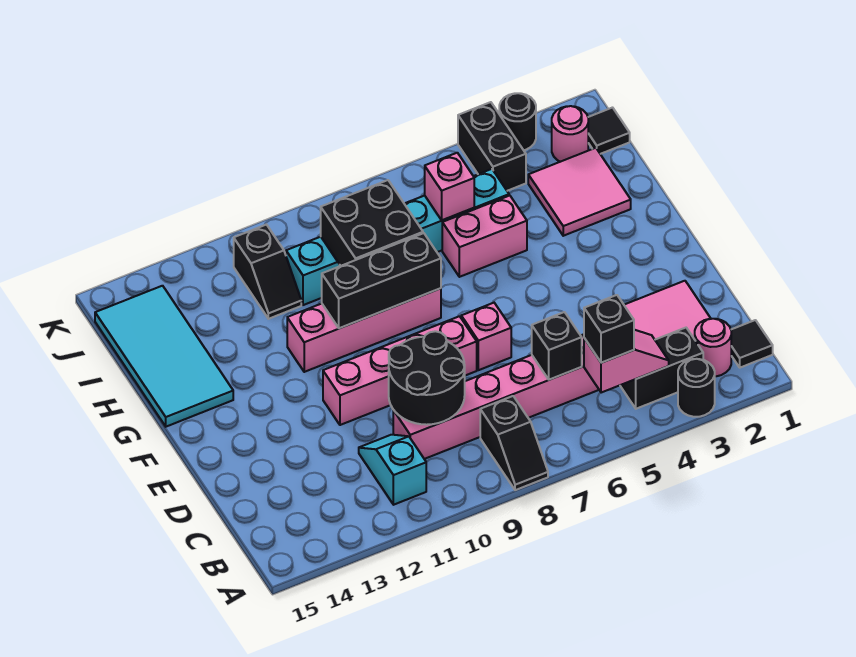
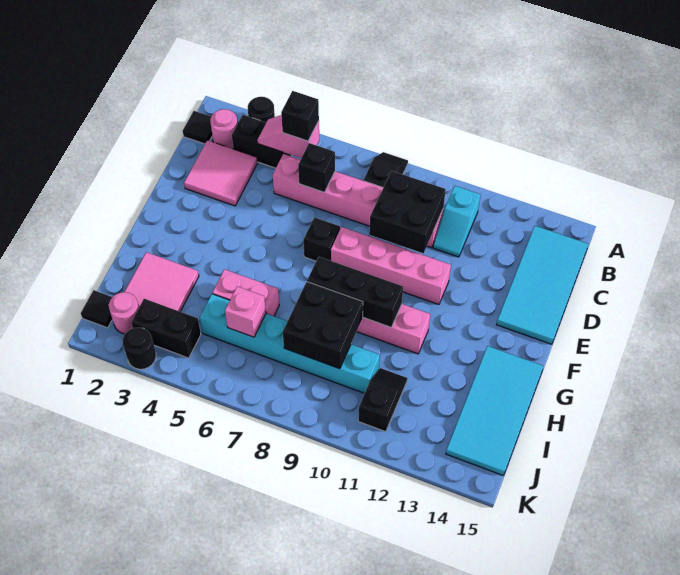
none -> cyan 2x4 tile [497,226,588,344]
black 2x2 round brick [389,331,465,425] -> black 2x2 brick [369,171,446,253]
pink 1x1 brick [461,303,511,370] -> black 1x1 brick [303,217,340,261]
black 1x2 brick [458,102,526,191] -> black 1x2 brick turned to [131,299,201,358]

